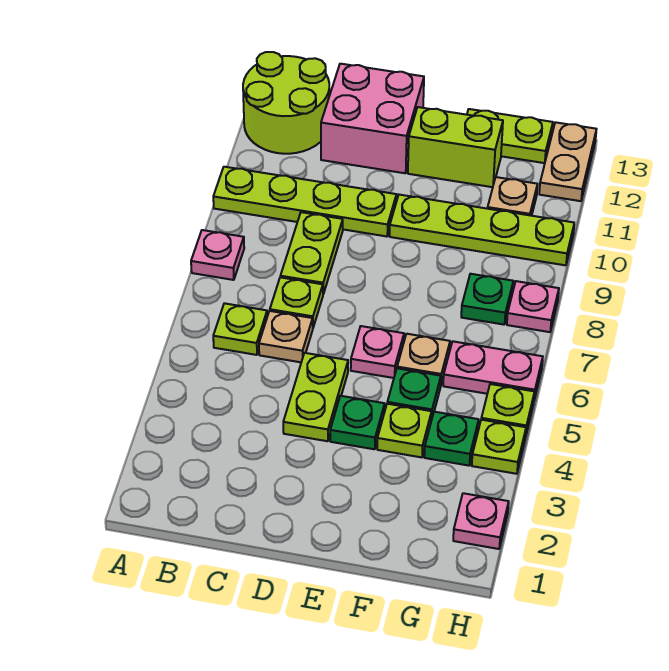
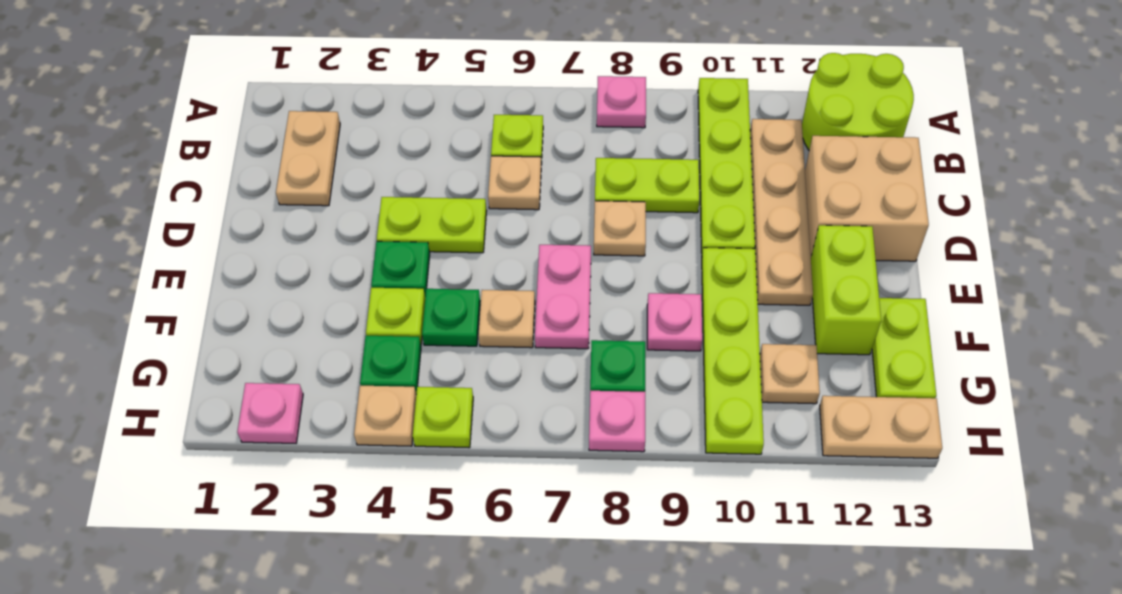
none -> tan 1x2 plate [276,111,340,206]
none -> tan 1x4 plate [750,119,813,305]
lime 1x1 plate [270,277,323,327] -> none
pink 2x2 brick [321,64,424,173] -> tan 2x2 brick [805,136,929,261]
none -> tan 1x1 plate [594,201,646,256]
pink 1x1 plate [351,326,404,378] -> pink 1x1 plate moved to [647,293,702,351]
pink 1x2 plate [443,341,543,400] -> pink 1x2 plate moved to [535,245,591,349]
lime 1x1 plate [472,420,526,474] -> tan 1x1 plate [354,386,416,446]

